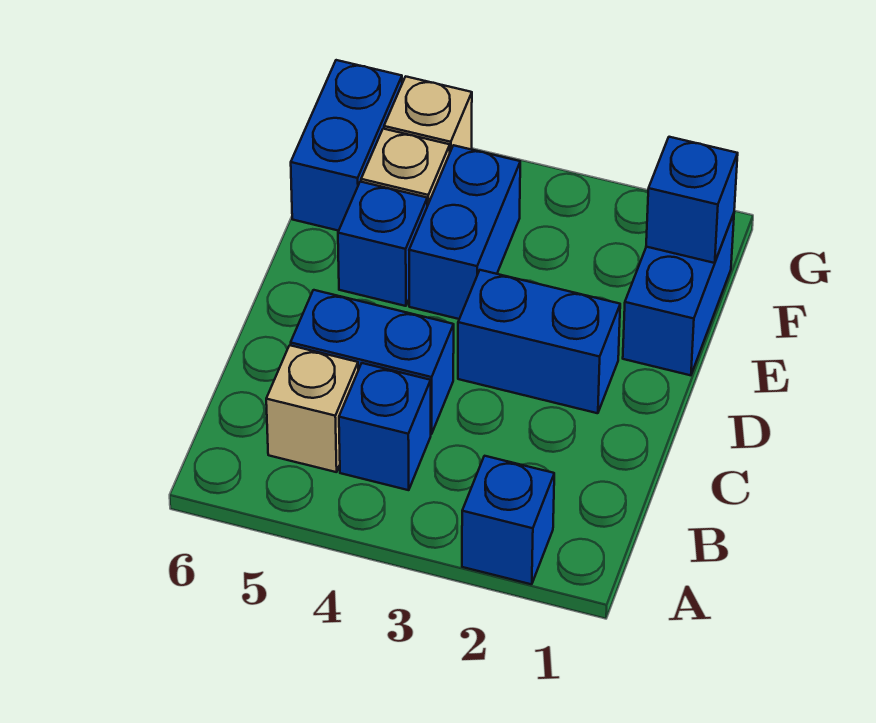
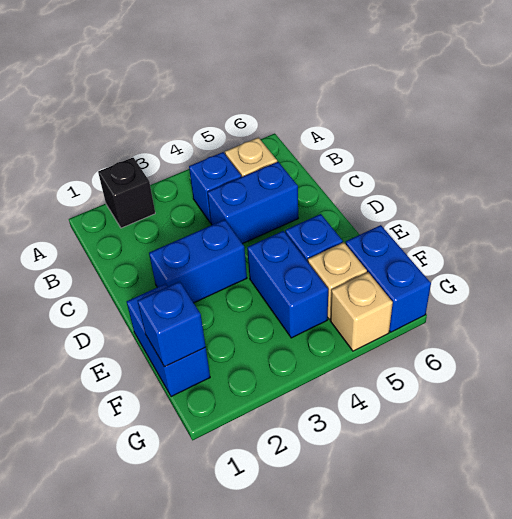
blue 1x1 brick [462,456,554,584] -> black 1x1 brick [98,158,155,228]

